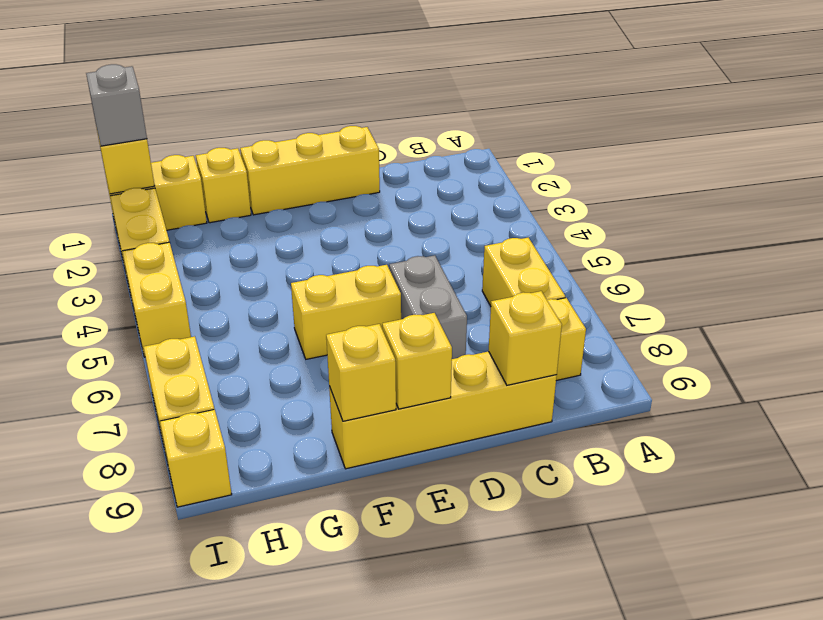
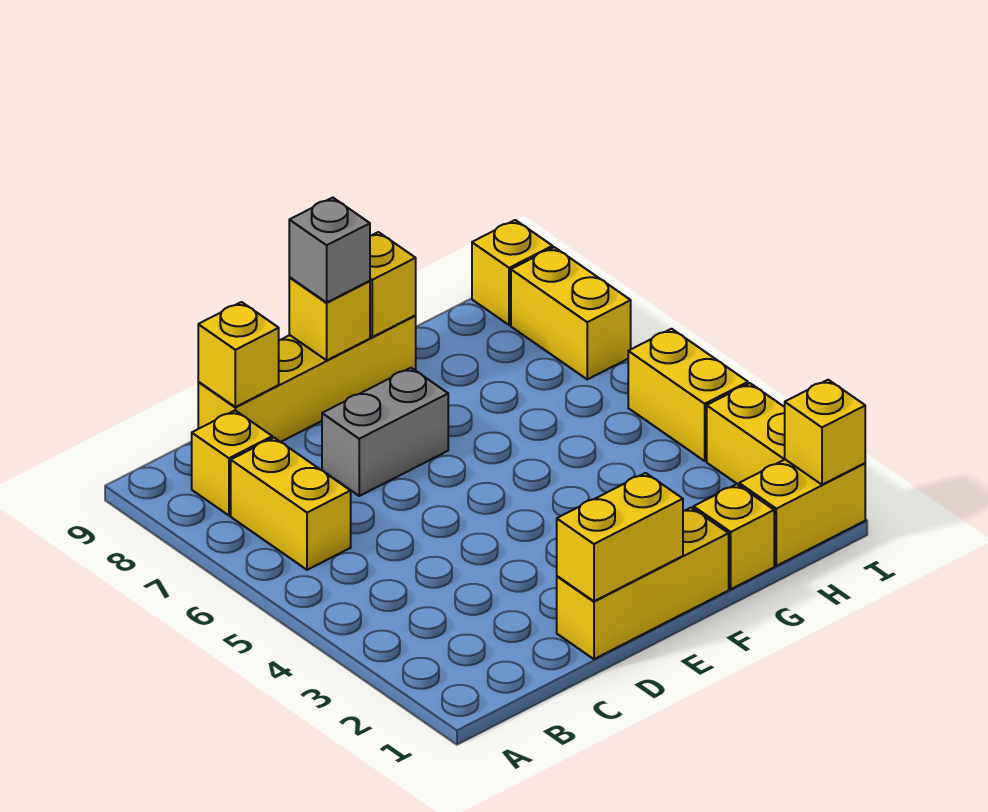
grey 1x2 brick [389,255,467,359] -> grey 1x2 brick turned to [322,368,448,496]
yellow 1x2 brick [291,265,401,359] -> yellow 1x2 brick moved to [557,473,683,601]
grey 1x1 brick [86,64,147,146] -> grey 1x1 brick moved to [289,198,370,302]

